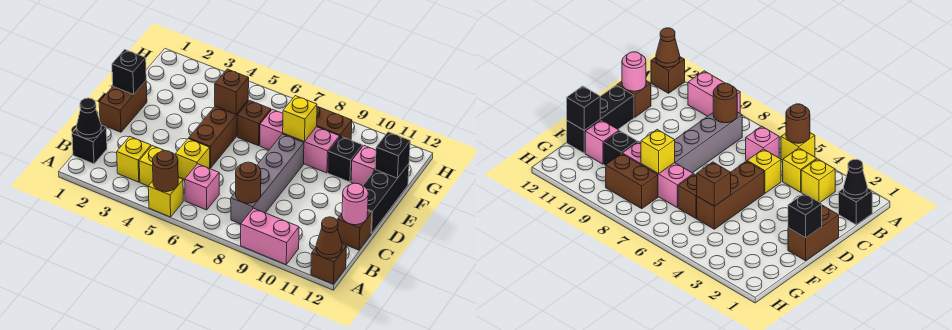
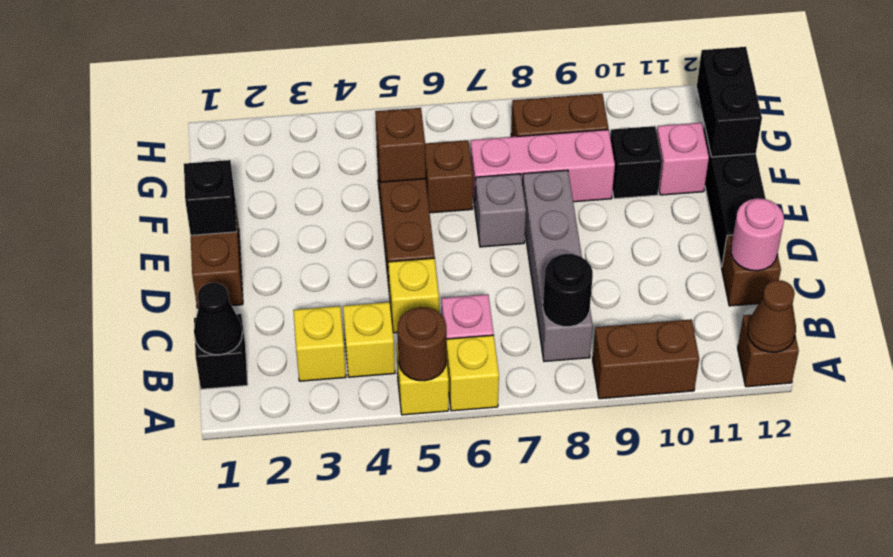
pink 1x2 brick [241,208,299,265] -> brown 1x2 brick [593,319,699,399]
brown 1x1 round brick [236,162,261,203] -> black 1x1 round brick [543,254,593,327]
none -> grey 1x1 brick [475,174,526,247]
yellow 1x1 brick [283,96,317,142] -> yellow 1x1 brick moved to [446,335,499,411]
black 1x1 brick [375,132,410,178] -> black 1x2 brick [697,47,762,157]

